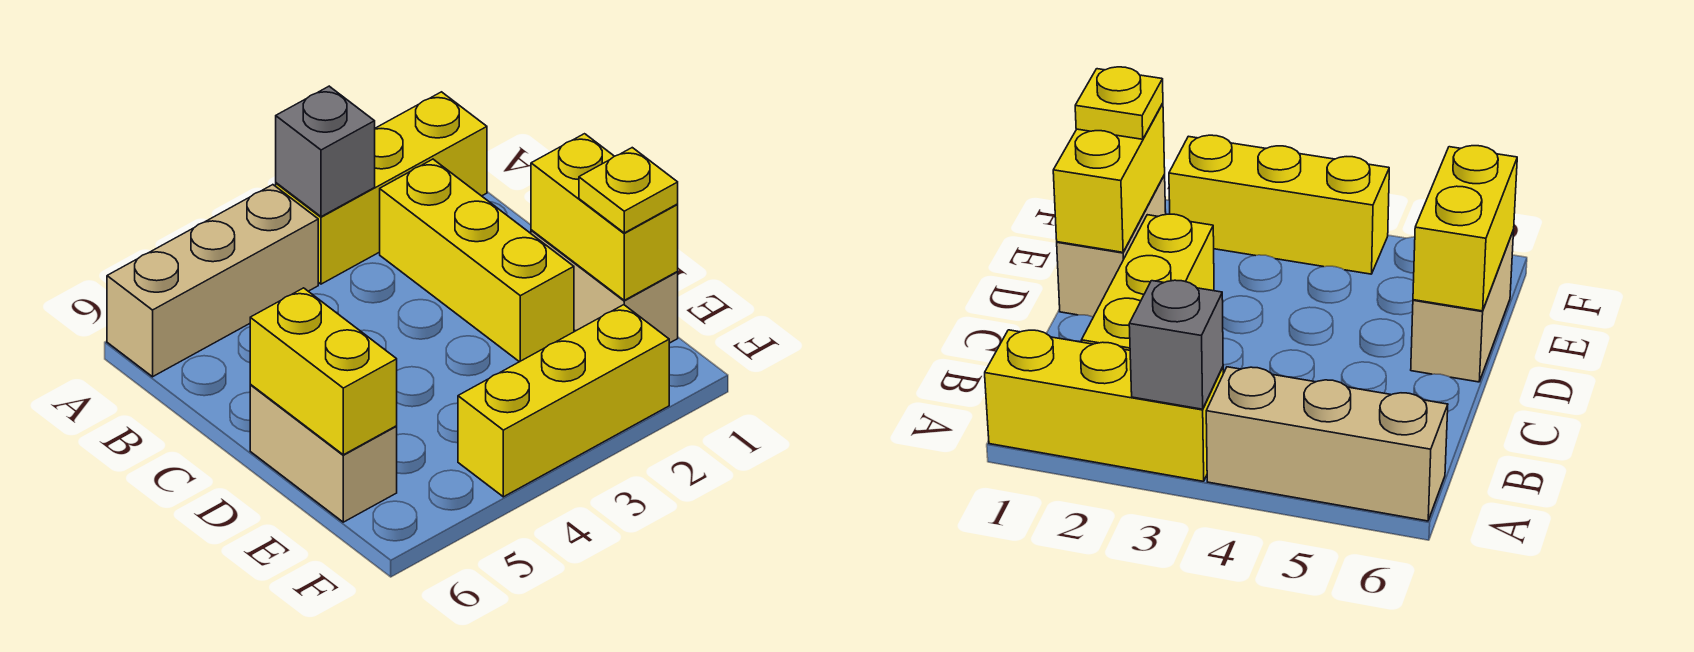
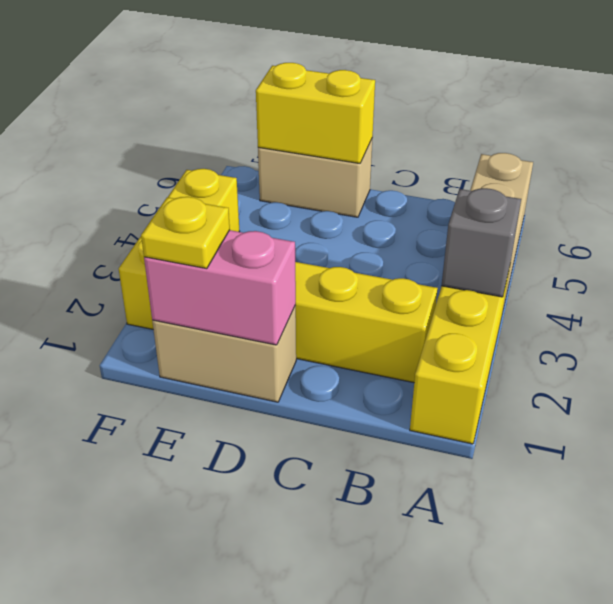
yellow 1x2 brick [531,134,678,300] -> pink 1x2 brick [144,230,296,345]

